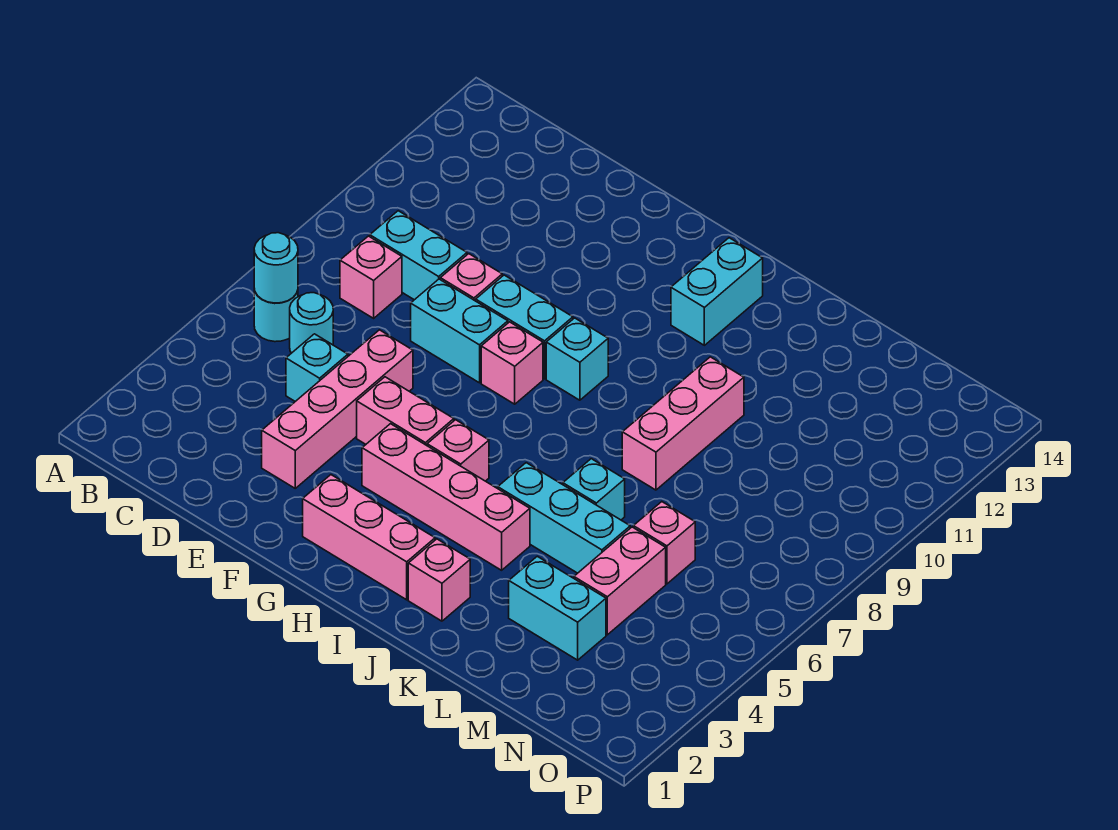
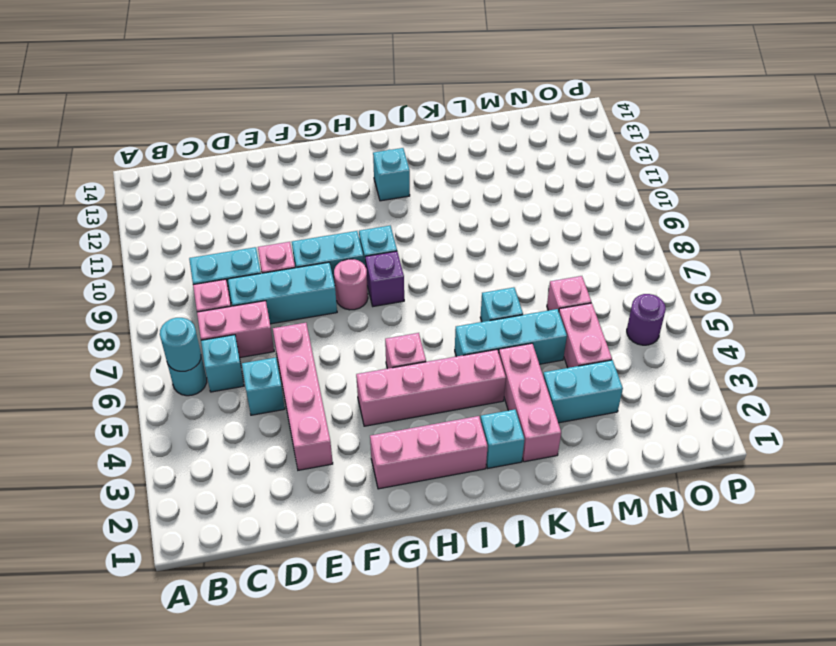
cyan 1x1 round brick [290,293,333,353] -> cyan 1x1 brick [201,335,244,392]
cyan 1x2 brick [411,279,508,383] -> cyan 1x3 brick [228,262,337,324]
pink 1x2 brick [357,377,454,445] -> pink 1x2 brick moved to [197,301,274,357]
pink 1x1 brick [481,322,543,404] -> pink 1x1 round brick [334,259,368,310]
none -> purple 1x1 brick [365,251,404,306]
cyan 1x2 brick [671,238,763,345] -> cyan 1x1 brick [373,148,410,201]
pink 1x1 brick [408,539,470,621] -> cyan 1x1 brick [481,409,525,468]
pink 1x3 brick [622,357,744,490] -> pink 1x3 brick moved to [499,343,561,462]
none -> purple 1x1 round brick [627,294,666,345]

